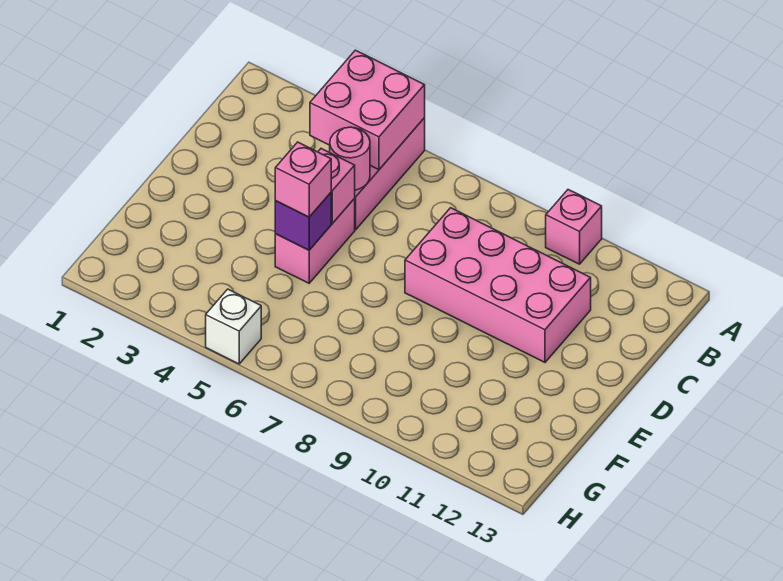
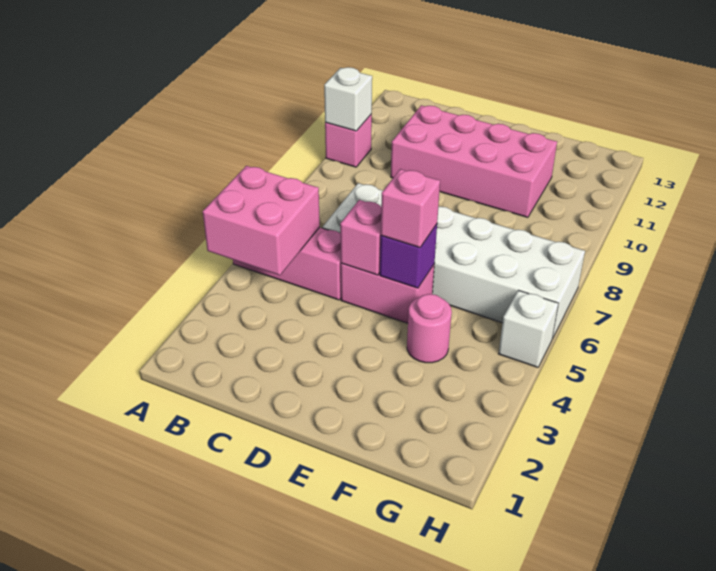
none -> white 1x1 brick [324,67,372,131]
pink 1x1 round brick [330,127,370,190] -> pink 1x1 round brick moved to [407,294,452,363]
none -> white 2x6 brick [322,183,585,339]
pink 2x4 brick [405,208,591,362] -> pink 2x4 brick turned to [391,105,557,217]

